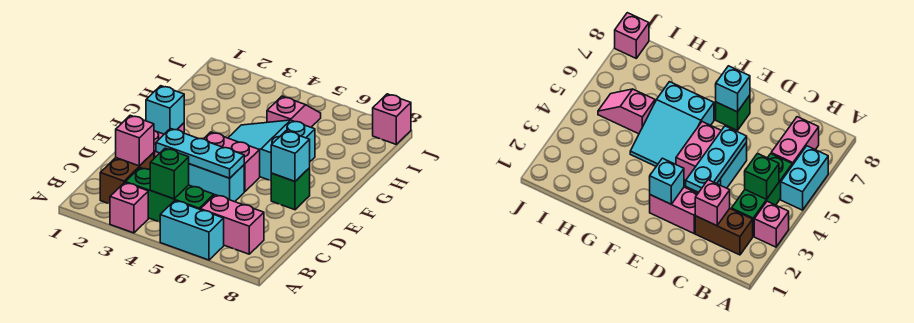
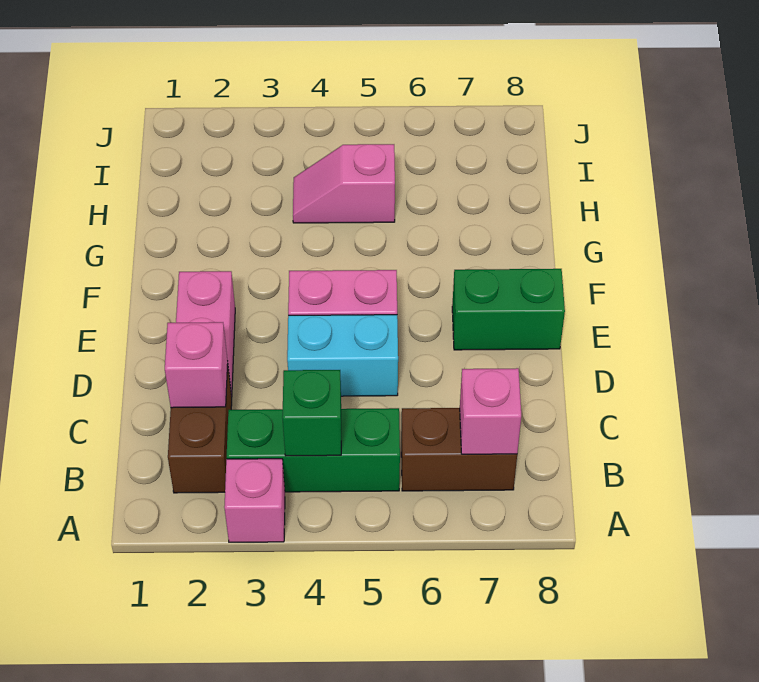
cyan 1x2 brick [160,201,224,260] -> none
pink 1x2 brick [201,195,264,254] -> brown 1x2 brick [401,408,517,491]
cyan 1x3 plate [156,129,244,178] -> none
cyan 1x1 brick [146,86,184,134] -> none
green 1x1 brick [271,168,310,210] -> green 1x2 brick [452,269,565,350]
cyan 1x1 brick [271,131,310,181] -> none
cyan 2x3 slope [228,120,315,181] -> none
pink 1x2 slope [267,96,321,127] -> pink 1x2 slope turned to [293,144,395,223]
pink 1x1 brick [373,94,411,144] -> pink 1x1 brick moved to [460,368,521,454]

